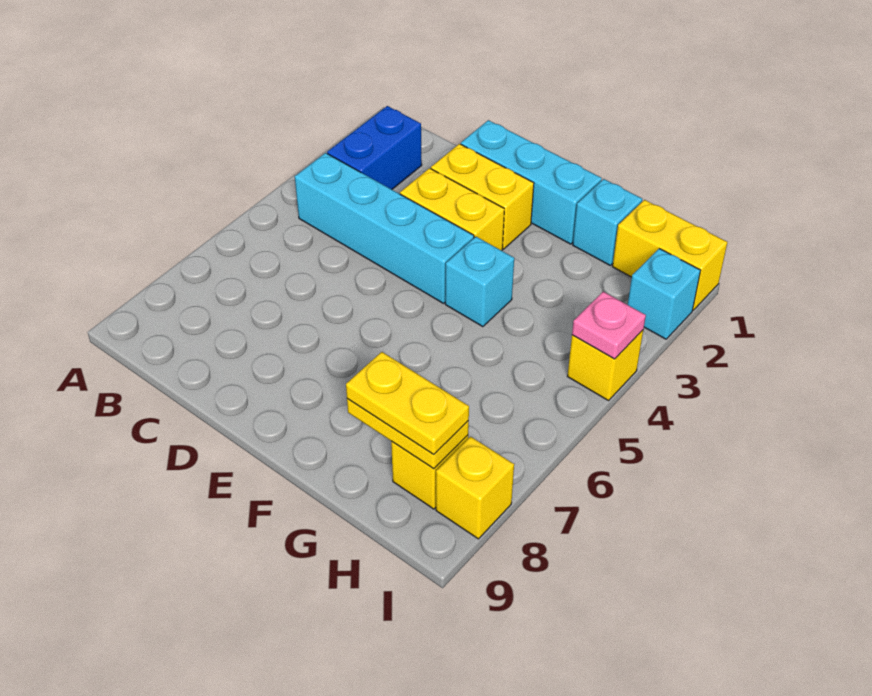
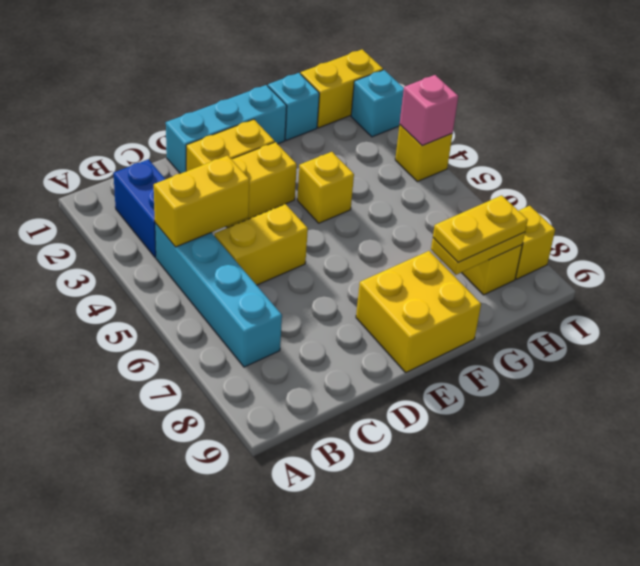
cyan 1x4 brick [295,153,474,303] -> cyan 1x4 brick turned to [155,223,282,367]
none -> yellow 1x2 brick [154,156,249,247]
none -> yellow 1x2 brick [214,204,308,285]
none -> yellow 2x2 brick [356,251,481,372]
cyan 1x1 brick [445,237,514,327] -> yellow 1x1 brick [297,152,354,223]
pink 1x1 plate [572,292,646,359] -> pink 1x1 brick [400,75,458,146]

